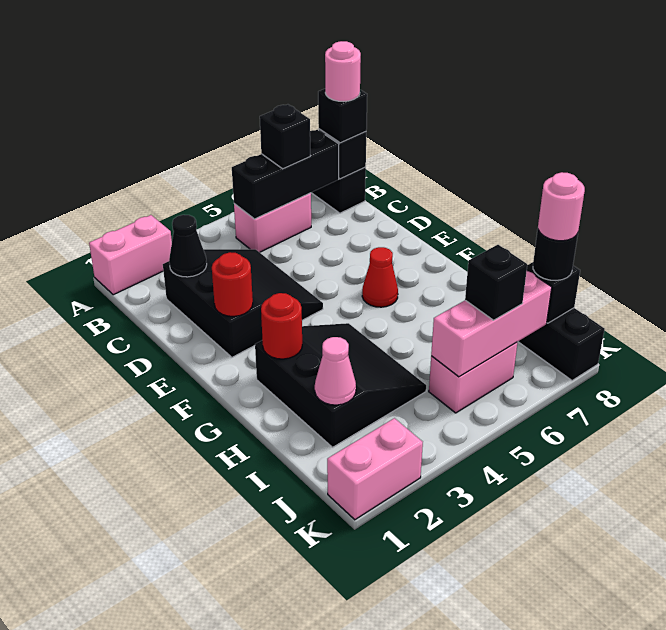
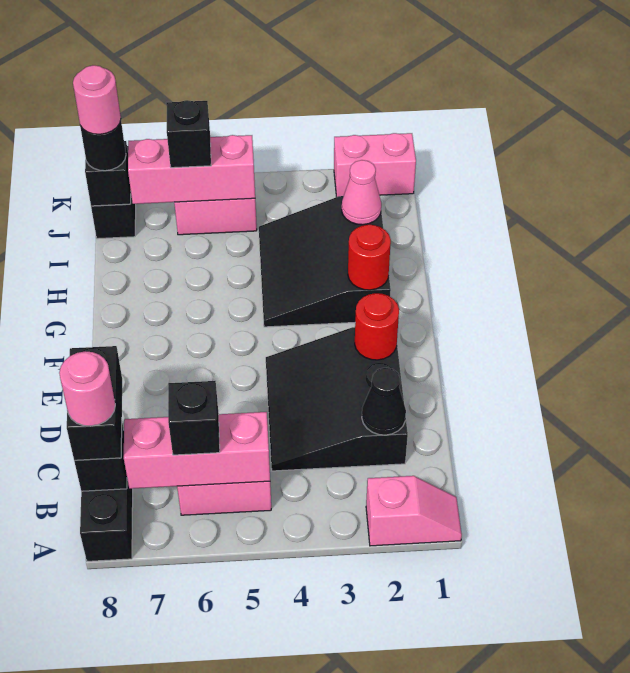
pink 1x2 brick [89,215,172,295] -> pink 1x2 slope [366,476,462,546]
black 1x3 brick [232,130,339,219] -> pink 1x3 brick [124,412,270,489]
black 1x1 brick [318,89,367,143] -> black 1x2 brick [67,346,122,461]
red 1x1 cone [362,247,398,307] -> none

